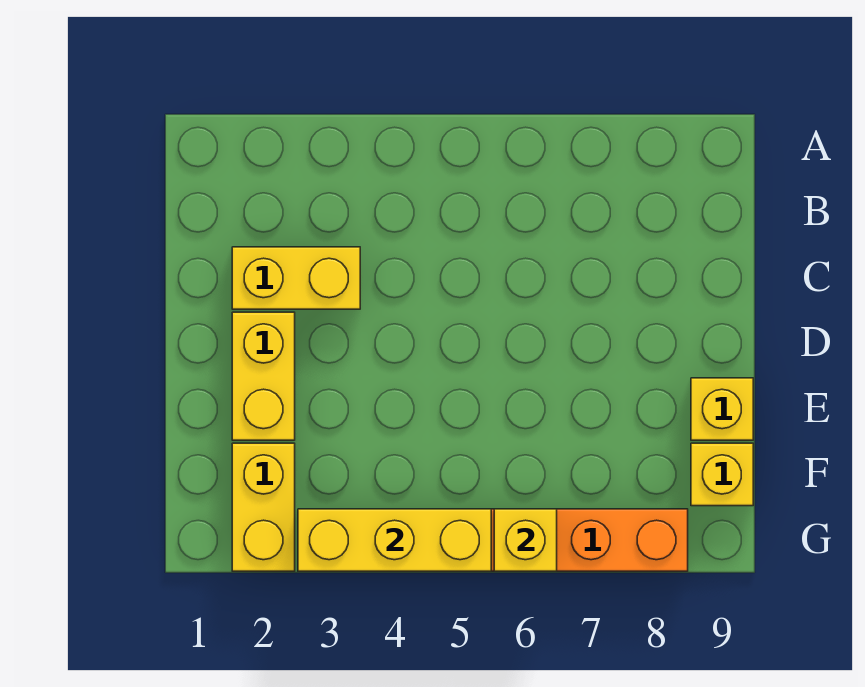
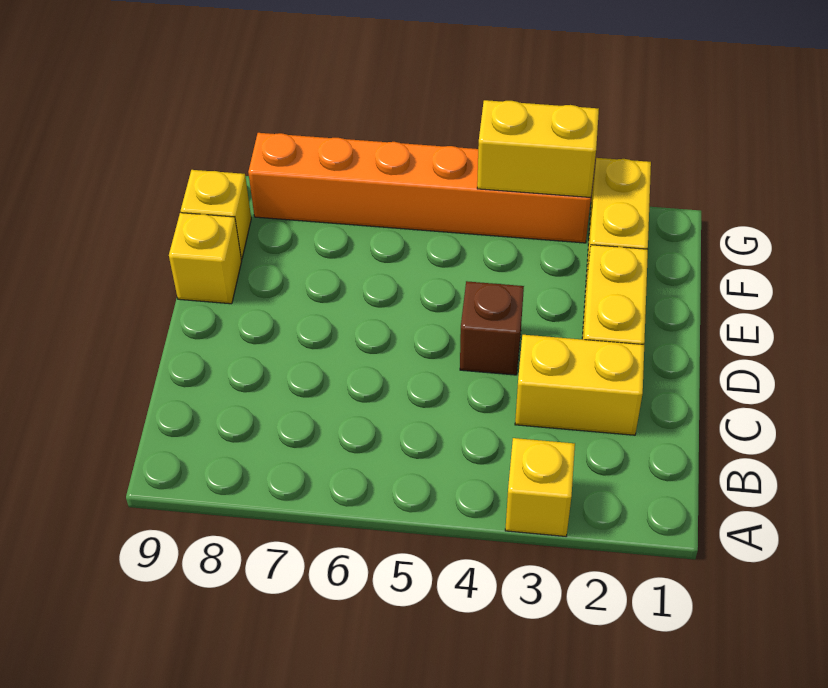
none -> brown 1x1 brick [460,281,524,375]
yellow 1x3 brick [298,509,491,571] -> yellow 1x2 brick [477,100,599,198]
yellow 1x1 brick [494,509,557,571] -> yellow 1x1 brick moved to [505,438,575,536]

